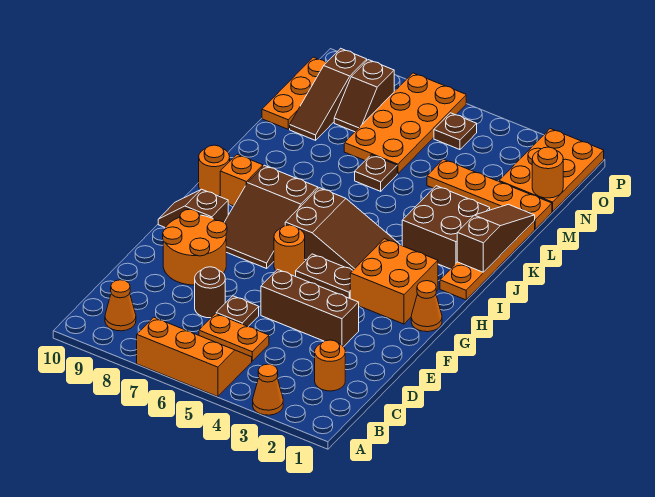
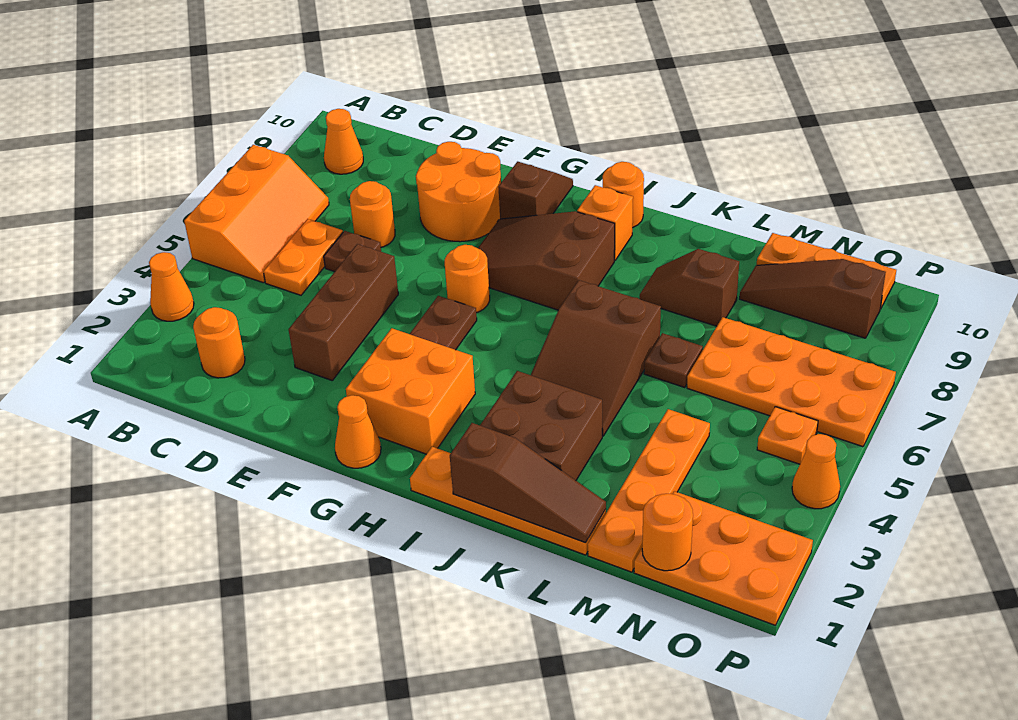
brown 1x1 round brick [195,267,225,318] -> orange 1x1 round brick [350,181,395,247]
brown 2x3 slope [285,188,400,270] -> brown 2x3 slope moved to [531,280,661,436]
brown 1x2 slope [334,60,394,132] -> brown 1x2 slope moved to [639,249,739,326]
brown 1x1 plate [434,113,477,150] -> orange 1x1 plate [757,407,818,464]
none -> orange 1x1 cone [792,434,840,509]

